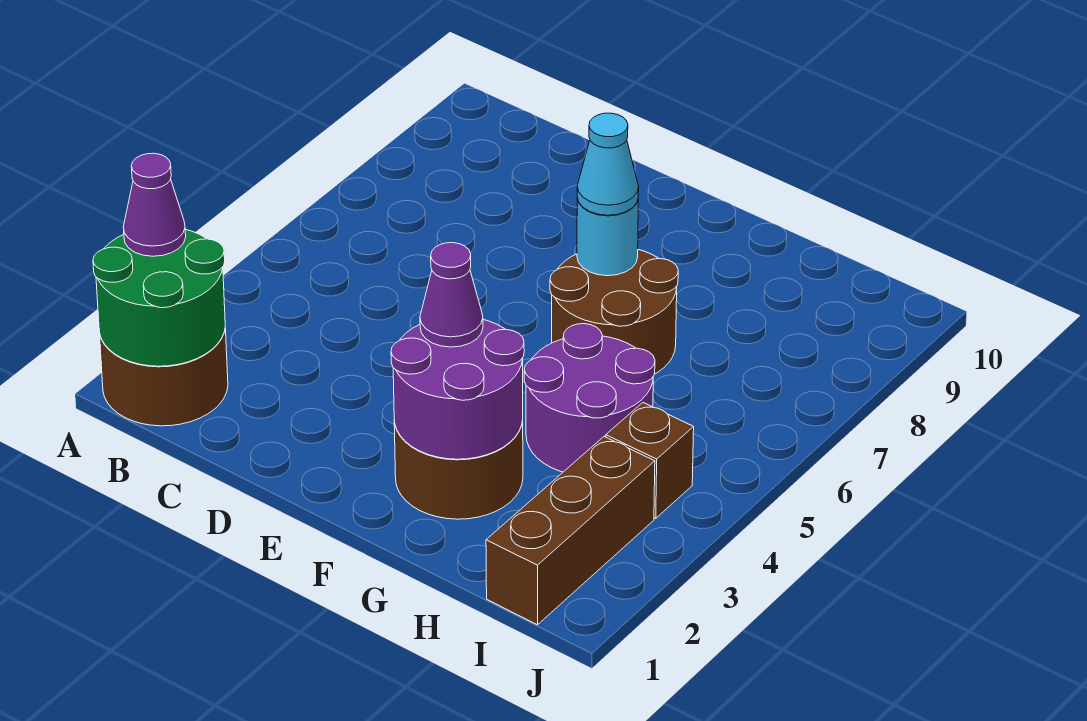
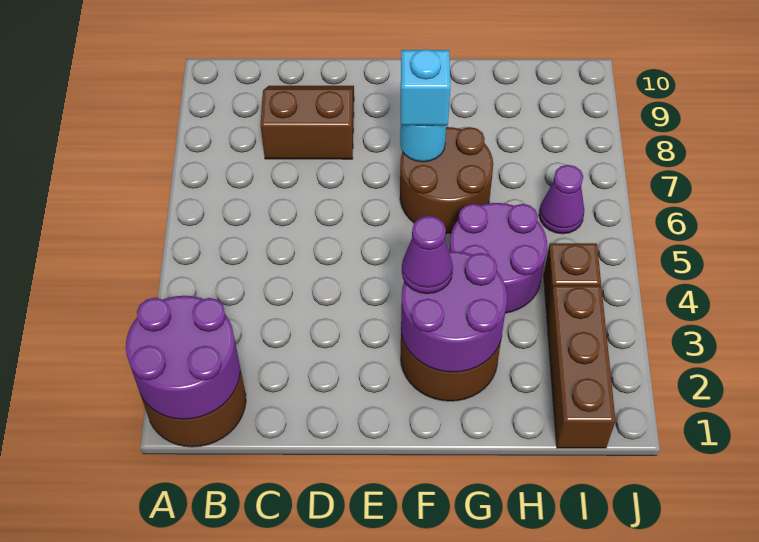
green 2x2 round brick [93,229,225,366] -> purple 2x2 round brick [126,296,240,419]
purple 1x1 cone [123,153,186,256] -> purple 1x1 cone moved to [539,165,584,234]
none -> brown 2x2 slope [260,86,354,159]
cyan 1x1 cone [577,113,639,215] -> cyan 1x1 brick [401,49,450,126]

